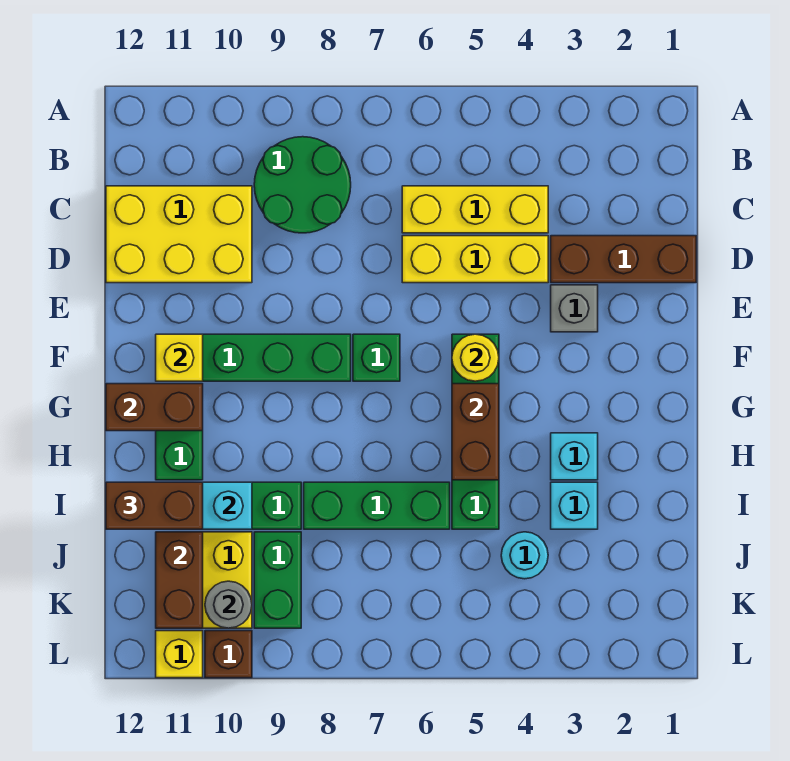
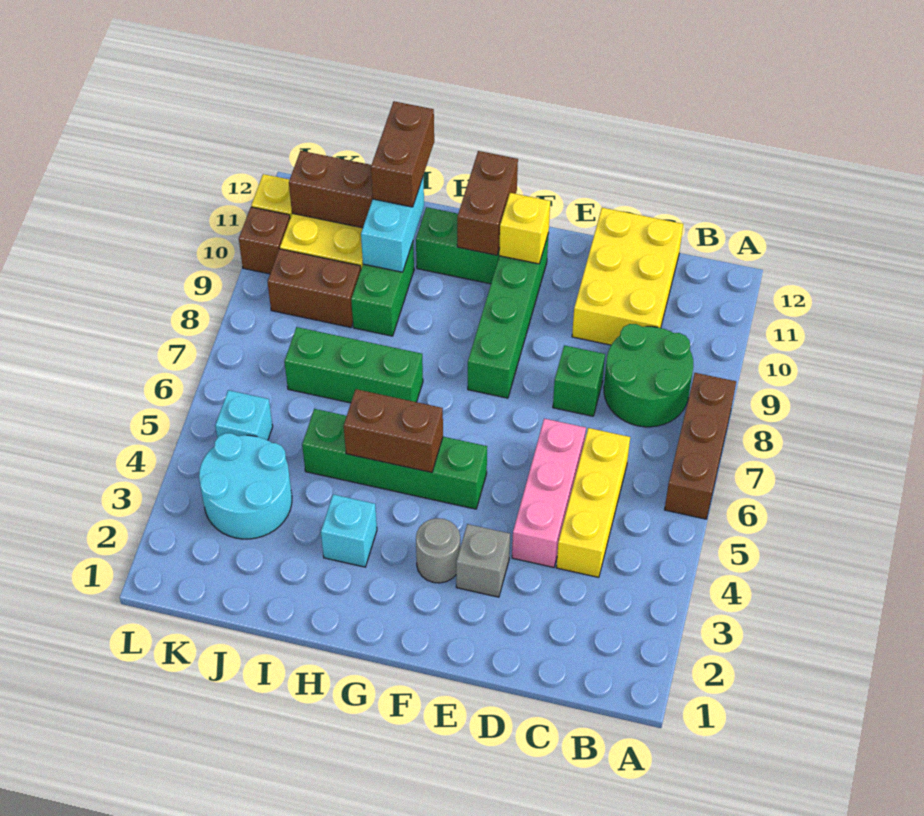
brown 1x3 brick [551,236,696,283] -> brown 1x3 brick moved to [664,373,736,519]
yellow 1x3 brick [402,236,548,283] -> pink 1x3 brick [512,419,586,567]
yellow 1x1 round brick [452,334,499,381] -> none
green 1x1 brick [353,334,400,381] -> green 1x1 brick moved to [553,345,605,416]
cyan 1x1 brick [551,482,598,529] -> cyan 1x1 brick moved to [215,390,273,440]
green 1x3 brick [304,482,450,529] -> green 1x3 brick turned to [284,327,423,403]
cyan 1x1 round brick [501,532,548,579] -> cyan 2x2 round brick [199,433,292,539]
green 1x2 brick [254,532,301,628] -> brown 1x2 brick [267,249,361,327]
grey 1x1 round brick [205,581,252,628] -> grey 1x1 round brick moved to [416,518,460,583]

